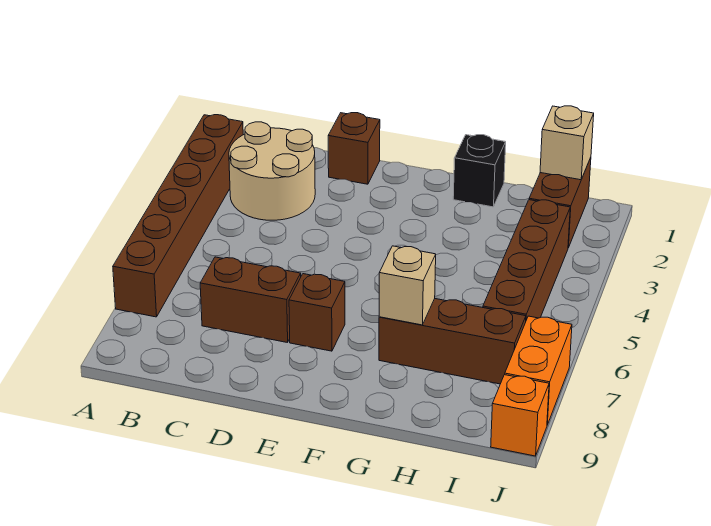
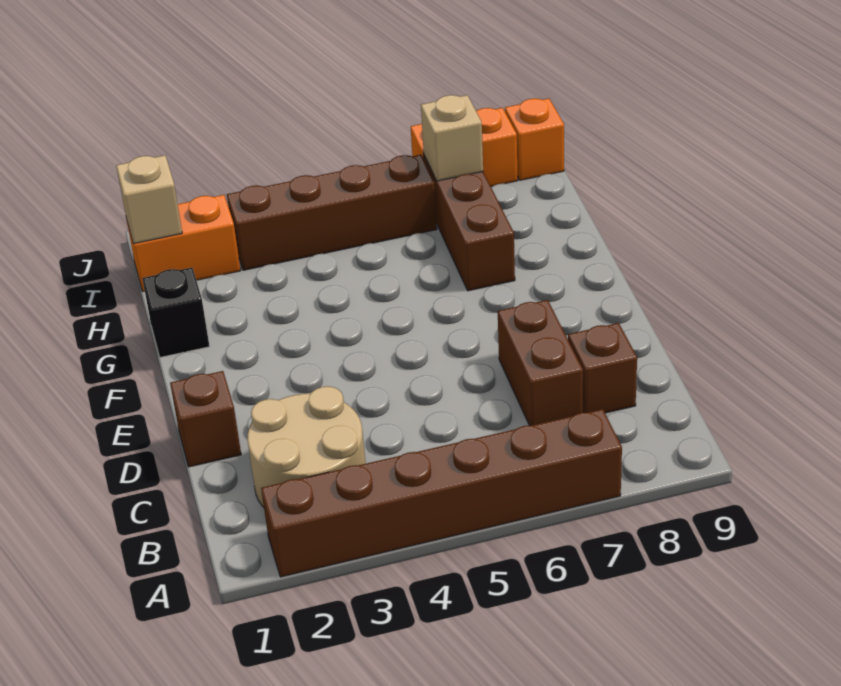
brown 1x1 brick [289,274,345,351] -> brown 1x1 brick moved to [568,323,637,413]
tan 1x1 brick [379,246,436,325] -> tan 1x1 brick moved to [421,95,483,181]
brown 1x2 brick [529,157,591,248] -> orange 1x2 brick [127,195,241,291]

